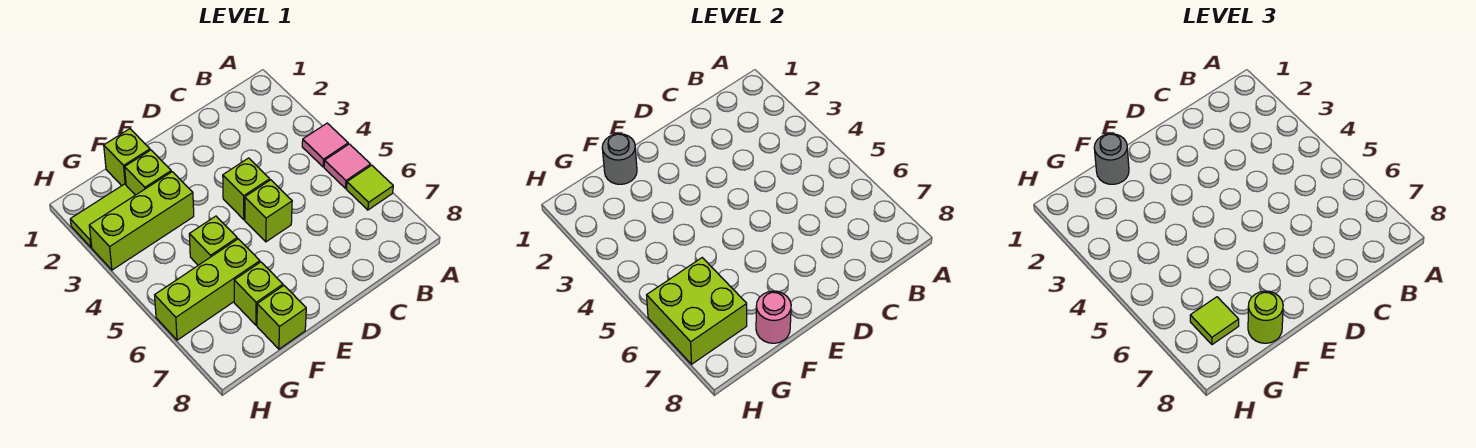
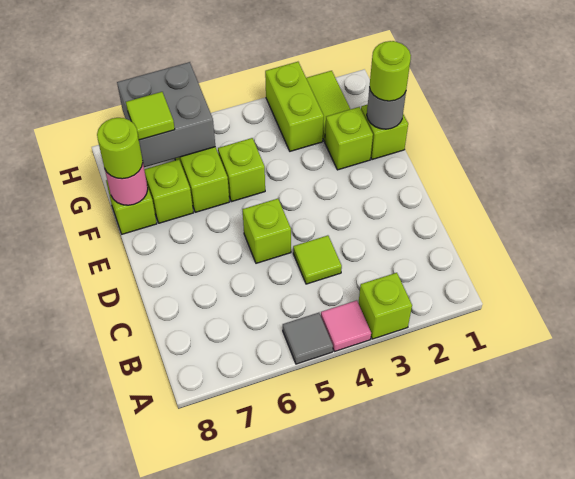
pink 1x1 tile [324,144,371,188] -> grey 1x1 tile [283,313,333,364]
lime 1x1 tile [346,165,393,210] -> lime 1x1 tile moved to [293,235,342,284]
lime 1x1 brick [223,158,270,220] -> lime 1x1 brick moved to [358,273,412,339]
grey 1x1 round brick [1094,134,1129,184] -> lime 1x1 round brick [369,41,411,101]
lime 1x3 brick [89,172,194,270] -> lime 1x2 brick [265,62,324,151]
lime 2x2 brick [647,258,747,364] -> grey 2x2 brick [117,62,215,167]

